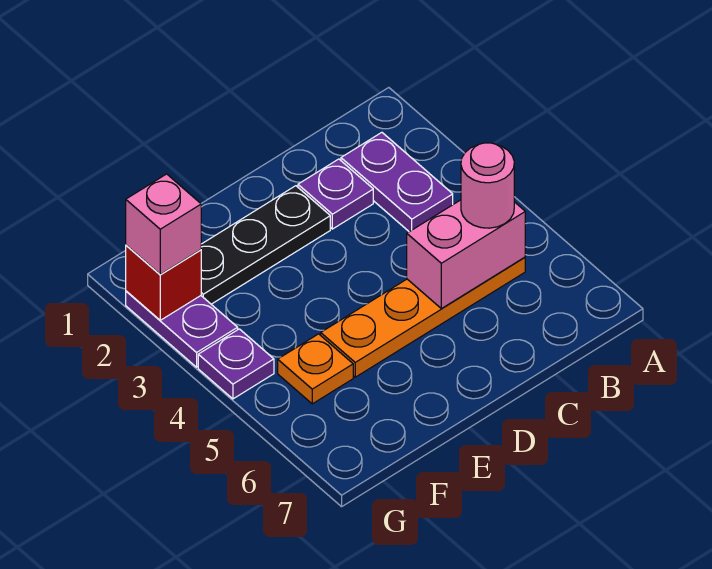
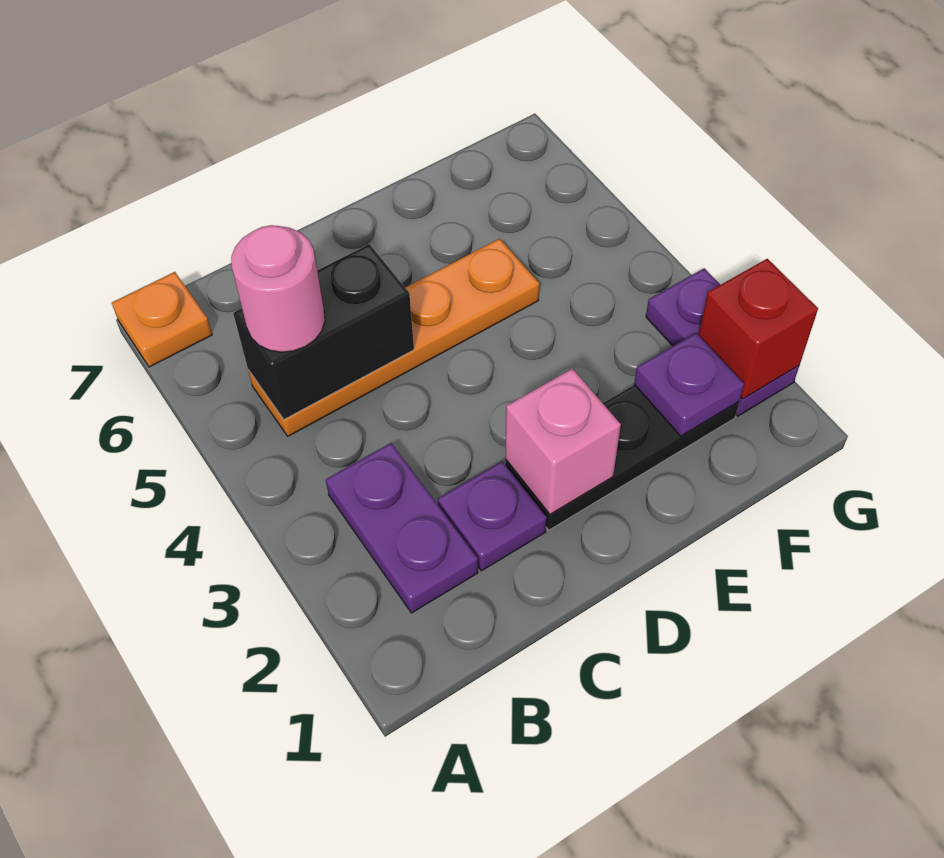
pink 1x2 brick [407,200,525,309] -> black 1x2 brick [233,244,414,419]
orange 1x1 plate [278,334,353,404] -> orange 1x1 plate moved to [112,272,212,367]
pink 1x1 brick [126,174,201,274] -> pink 1x1 brick moved to [505,369,621,514]
purple 1x1 plate [198,329,274,399] -> purple 1x1 plate moved to [634,333,744,436]

